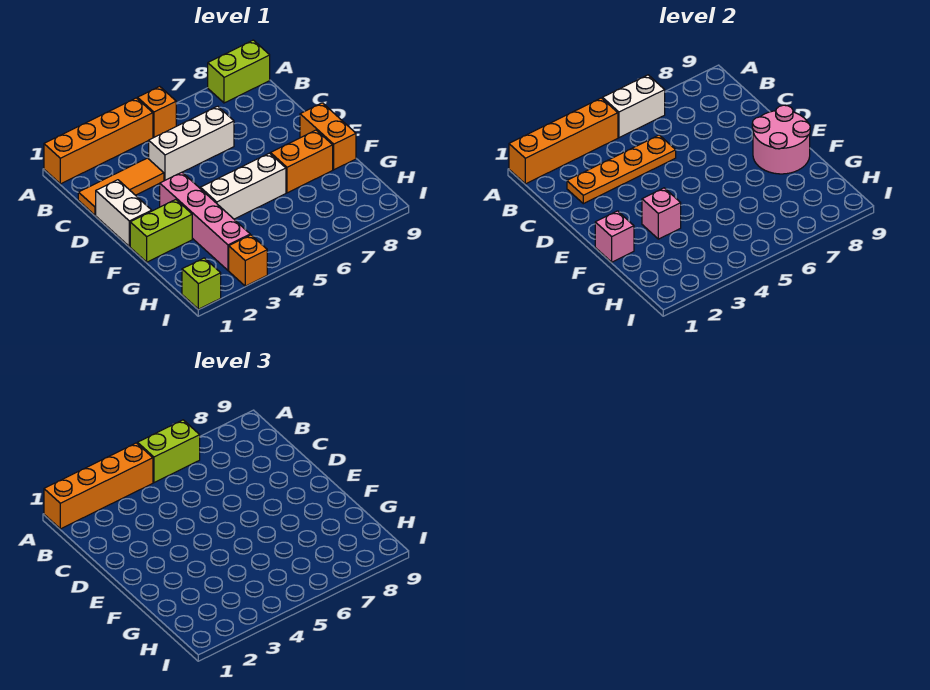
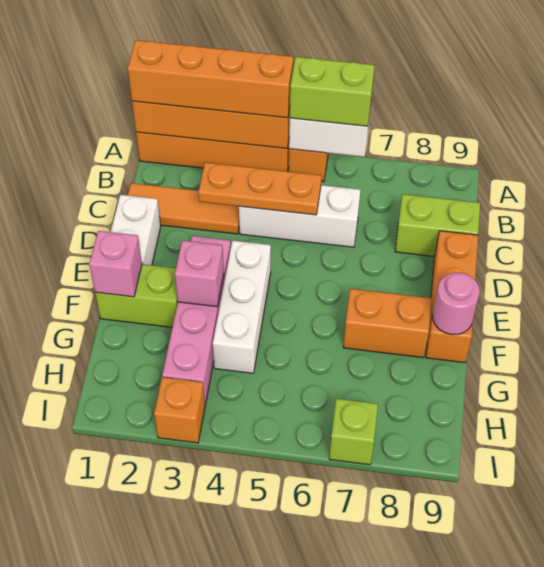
lime 1x2 brick [208,40,270,103] -> lime 1x2 brick moved to [395,194,480,257]
orange 1x4 plate [567,135,676,204] -> orange 1x3 plate [198,162,322,215]
pink 2x2 round brick [752,105,810,174] -> pink 1x1 round brick [432,273,480,335]
orange 1x2 brick [300,103,356,170] -> orange 1x3 brick [426,231,478,363]
white 1x3 brick [200,153,286,219] -> white 1x3 brick turned to [213,241,271,373]
lime 1x1 brick [182,258,221,309] -> lime 1x1 brick moved to [329,399,378,465]

